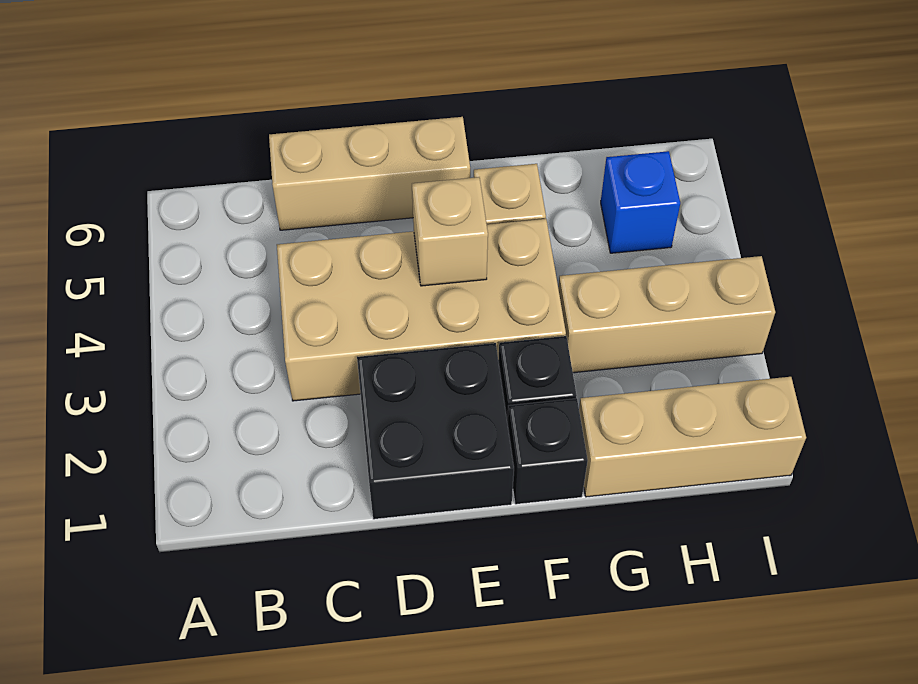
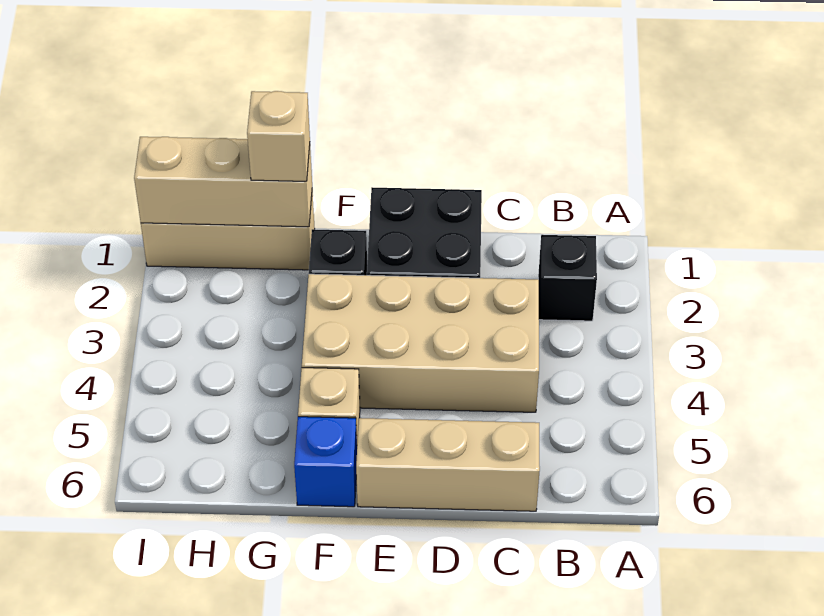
tan 1x1 brick [412,177,488,286] -> tan 1x1 brick moved to [247,91,310,181]
black 1x1 brick [507,398,588,504] -> black 1x1 brick moved to [538,235,597,321]
tan 1x3 brick [558,256,775,373] -> tan 1x3 brick moved to [134,137,312,227]
blue 1x1 brick [601,151,680,253] -> blue 1x1 brick moved to [294,417,357,507]

